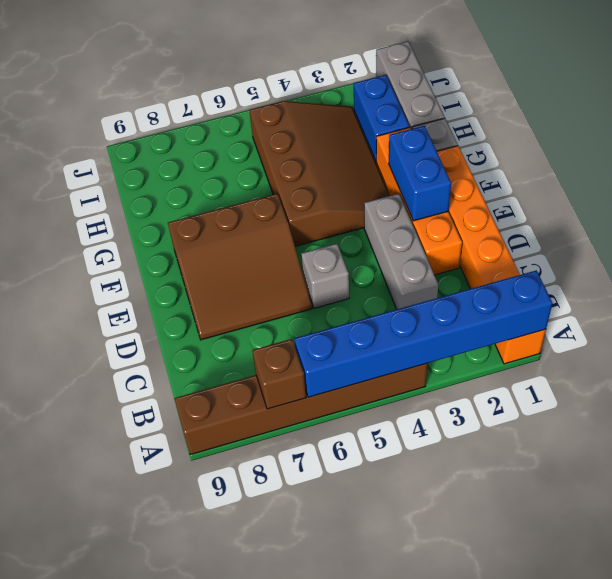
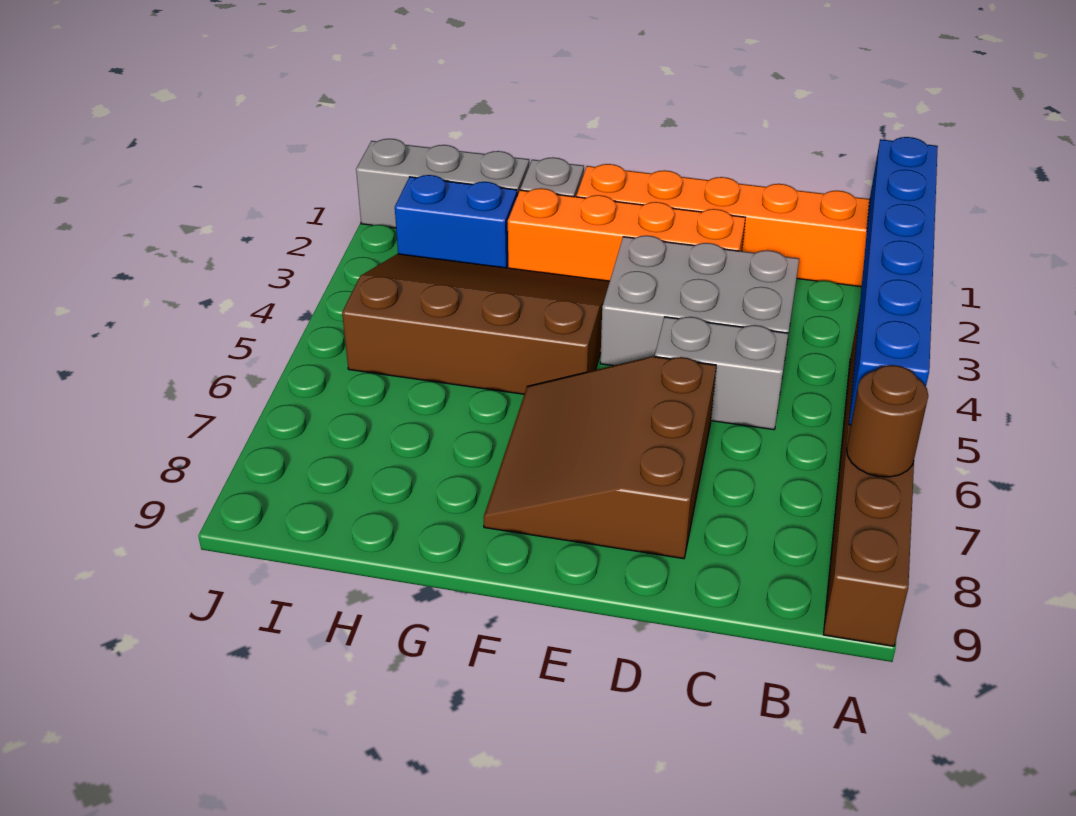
brown 1x1 brick [252,339,306,409] -> brown 1x1 round brick [847,365,928,477]
grey 1x3 brick [364,194,438,309] -> grey 2x3 brick [600,235,799,366]
grey 1x1 brick [301,244,349,308] -> grey 1x2 brick [655,317,788,430]
brown 3x3 slope [168,194,312,340] -> brown 3x3 slope turned to [484,356,716,559]
blue 1x2 brick [389,126,451,221] -> none

